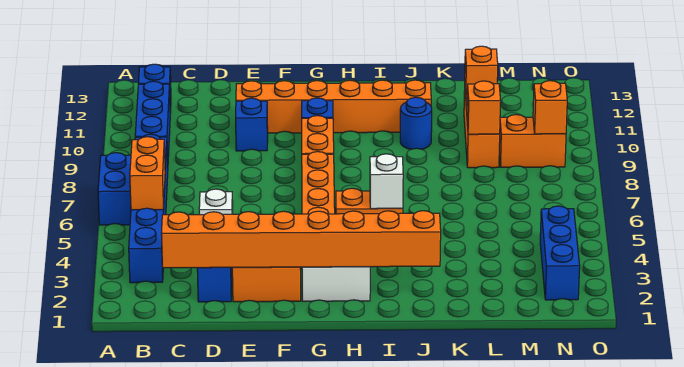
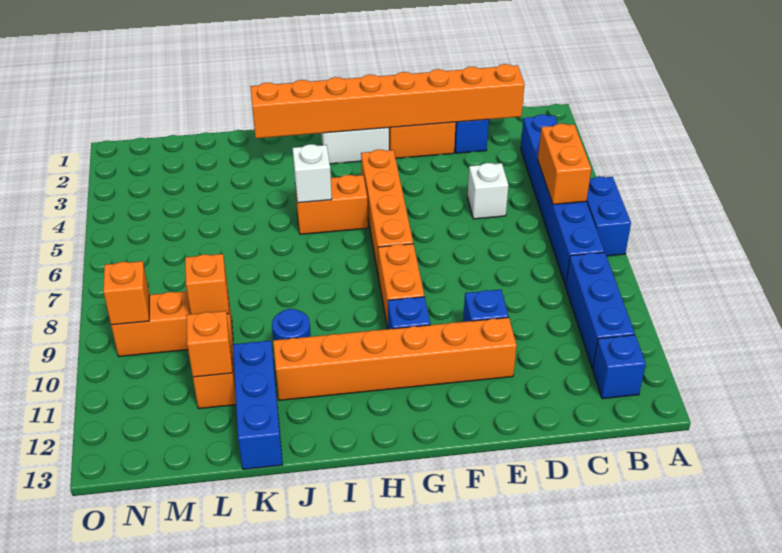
blue 1x3 brick [540,206,580,300] -> blue 1x3 brick moved to [233,341,282,469]

